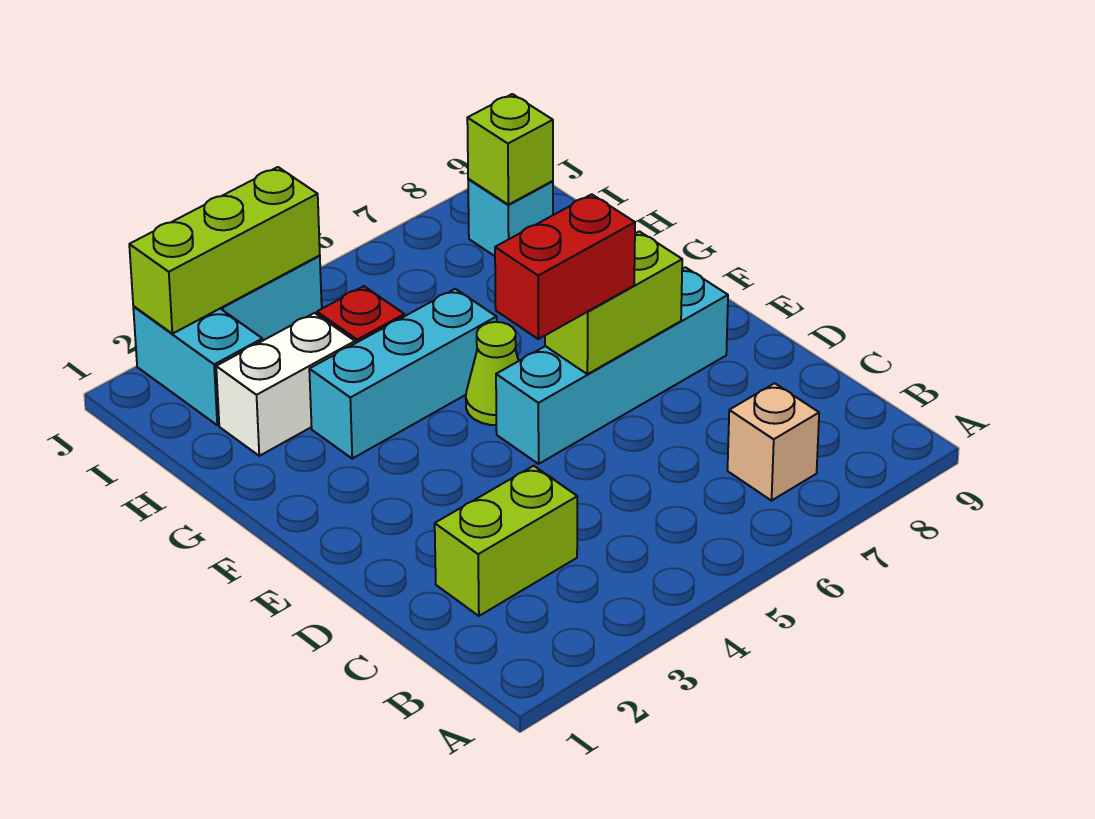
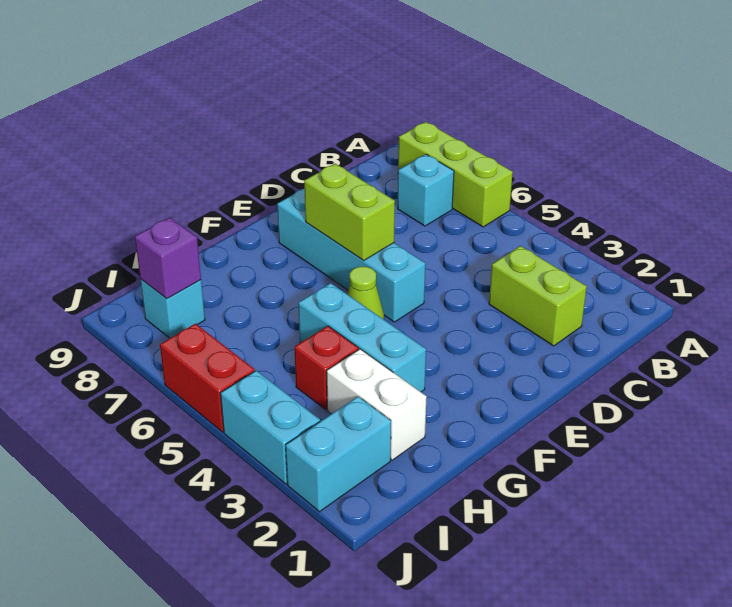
tan 1x1 brick [728,383,819,501] -> cyan 1x1 brick [398,154,454,226]
red 1x2 brick [495,194,635,339] -> red 1x2 brick moved to [160,324,255,432]
lime 1x1 brick [467,94,553,205] -> purple 1x1 brick [135,218,201,299]
lime 1x3 brick [129,167,320,334] -> lime 1x3 brick moved to [398,122,513,227]

